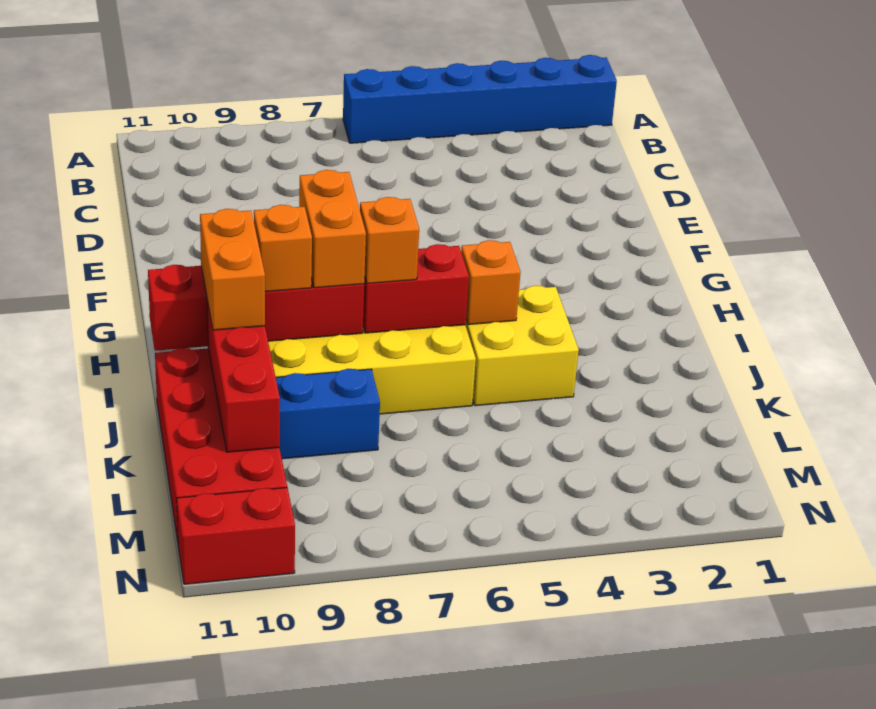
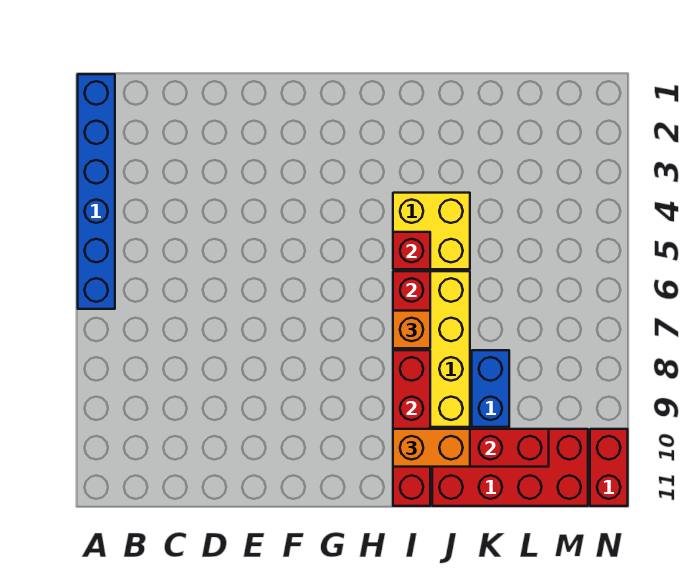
orange 1x2 brick [299,170,366,288] -> none
orange 1x1 brick [461,240,521,325] -> red 1x1 brick [393,232,430,269]
orange 1x1 brick [254,205,312,292] -> none

